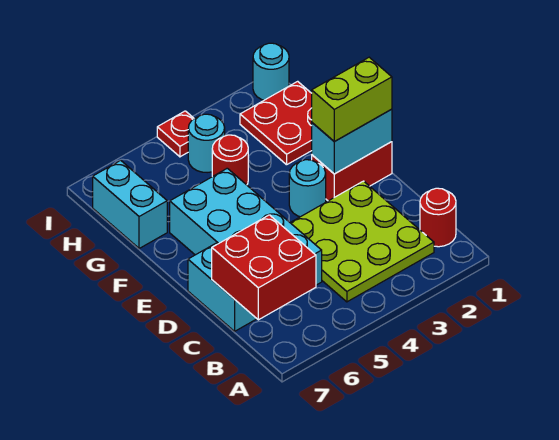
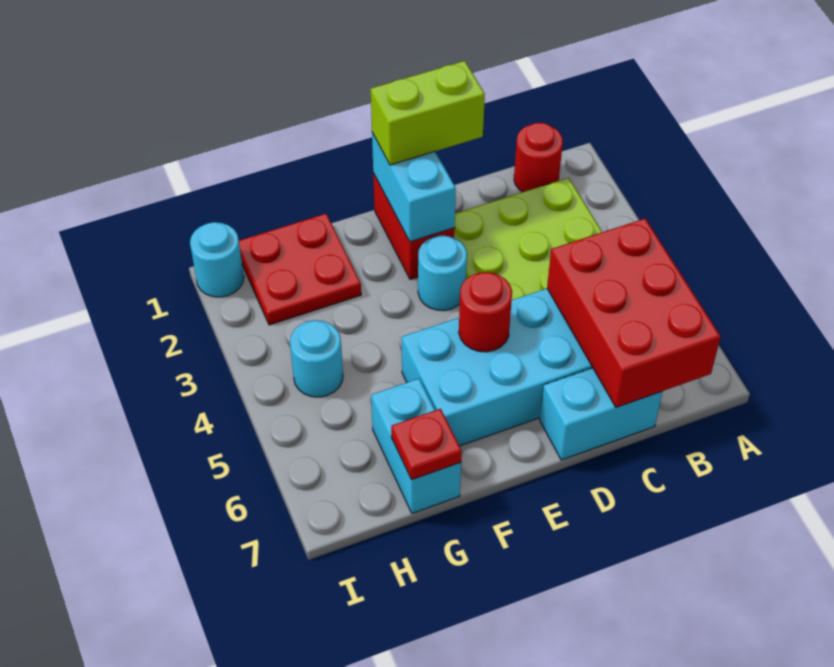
red 2x2 brick [212,215,316,320] -> red 2x3 brick [547,219,721,407]
lime 1x2 brick [312,57,392,142] -> lime 1x2 brick turned to [371,61,485,165]
red 1x1 round brick [212,135,248,185] -> red 1x1 round brick moved to [459,272,512,352]
cyan 1x2 brick [93,160,167,249] -> cyan 1x2 brick turned to [371,379,461,513]
red 1x1 plate [157,111,194,157] -> red 1x1 plate moved to [391,409,462,480]

